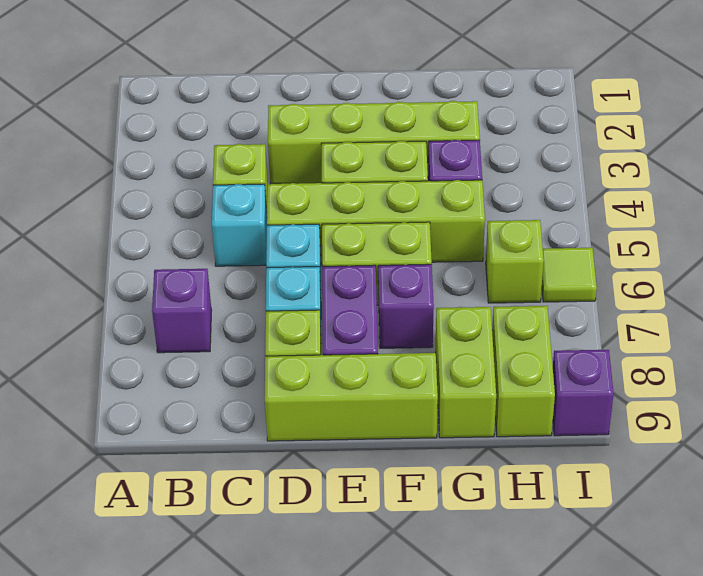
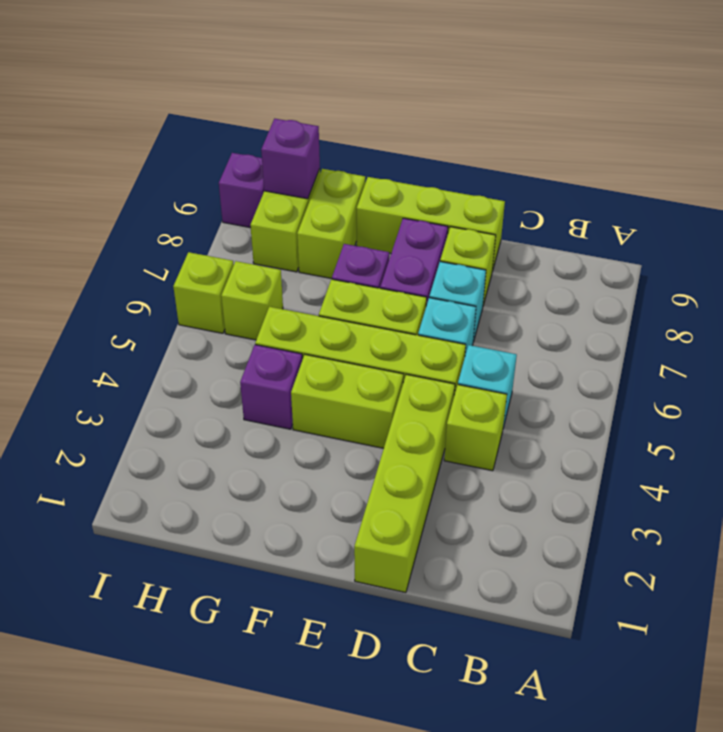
purple 1x1 brick [152,269,212,353] -> purple 1x1 brick moved to [261,119,320,199]
lime 1x4 brick [268,101,480,184] -> lime 1x4 brick turned to [354,374,455,593]
lime 1x1 tile [542,248,597,302] -> lime 1x1 brick [173,252,234,333]

